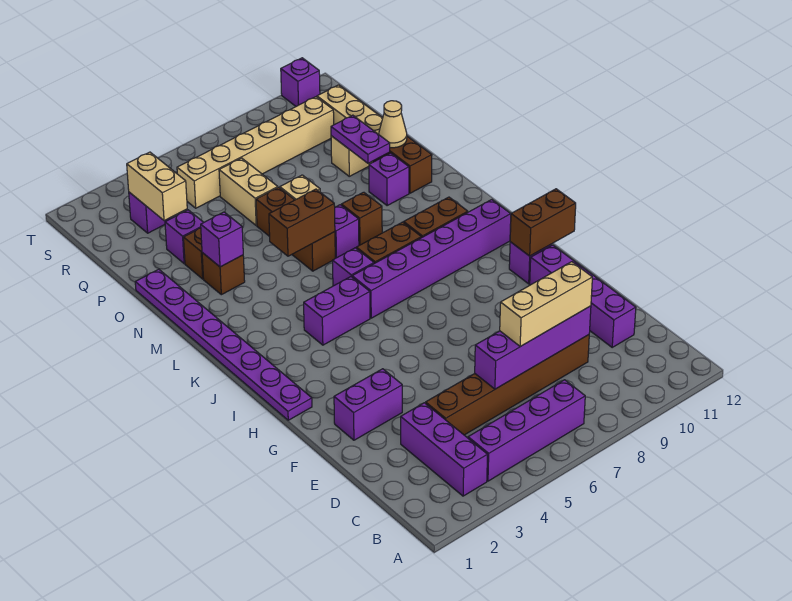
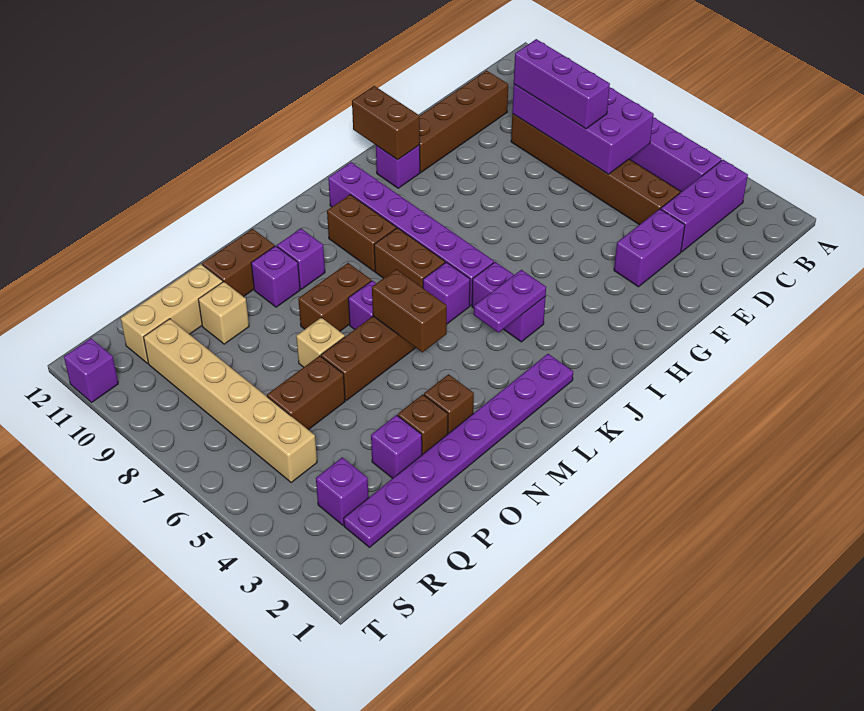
purple 1x4 brick [475,306,591,389] -> purple 2x4 brick [512,84,654,174]
tan 1x3 brick [500,262,592,347] -> purple 1x3 brick [514,39,610,129]
purple 1x4 brick [530,245,636,347] -> brown 1x4 brick [419,70,508,172]
purple 1x2 brick [334,369,402,440] -> purple 1x2 brick turned to [614,209,685,287]
purple 1x8 plate [135,269,312,420] -> purple 1x8 plate moved to [344,354,573,547]
brown 1x1 brick [341,192,382,245] -> brown 1x2 brick [298,263,371,331]
purple 1x1 brick [201,212,243,267] -> purple 1x1 brick moved to [277,229,325,289]
purple 1x2 plate [331,115,390,163] -> purple 1x2 plate moved to [474,270,546,333]
tan 1x1 cone [379,101,407,148] -> none
tan 1x2 brick [219,158,278,225] -> brown 1x2 brick [267,356,345,430]
tan 1x2 brick [127,152,187,221] -> none

